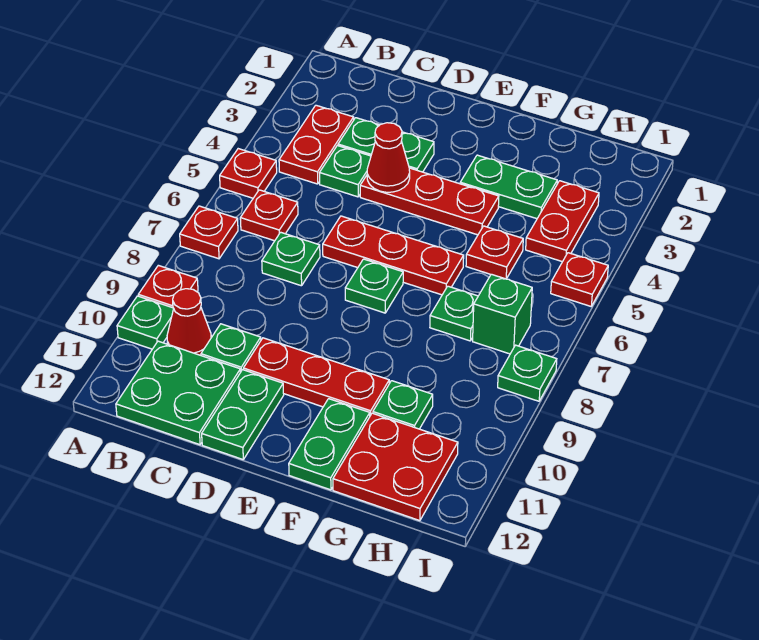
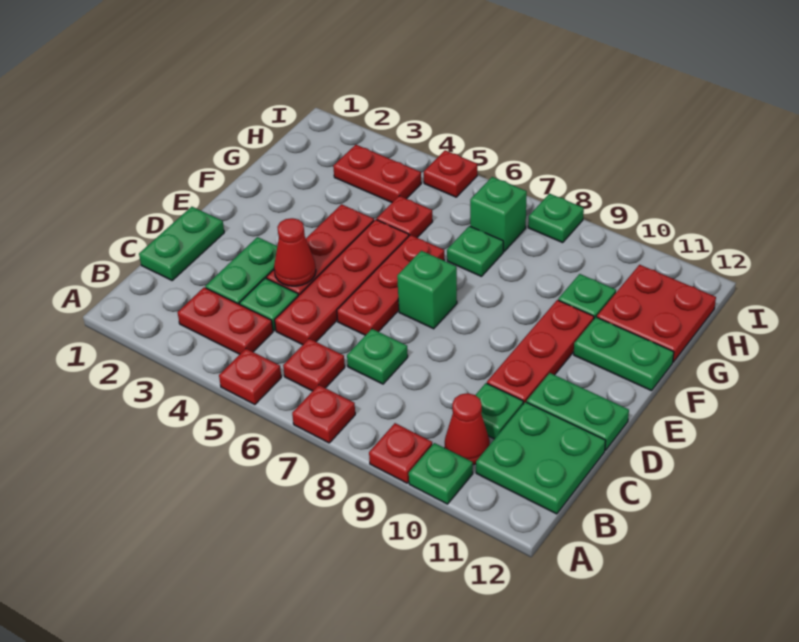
none -> red 1x4 plate [275,219,409,345]
green 1x1 plate [345,259,403,313] -> green 1x1 brick [397,251,457,329]
green 1x2 plate [460,155,557,219] -> green 1x2 plate moved to [139,207,224,280]

